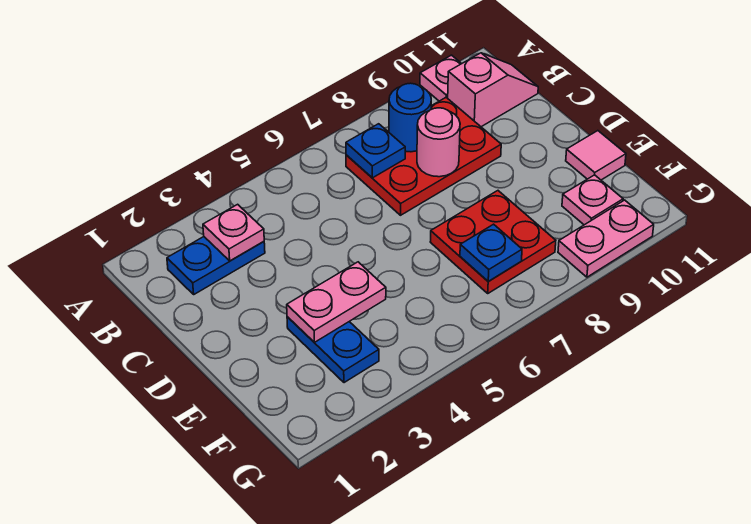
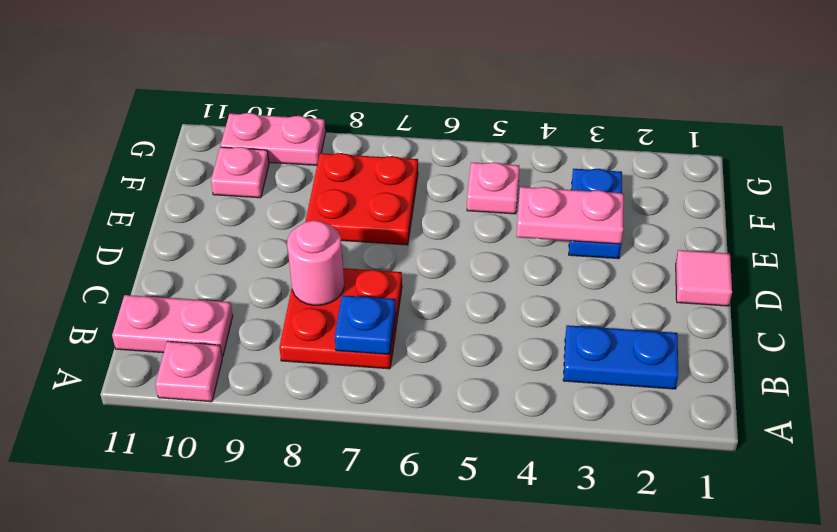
pink 1x1 plate [203,204,264,261] -> pink 1x1 plate moved to [467,162,519,214]
red 2x3 plate [346,98,501,215] -> red 2x2 plate [279,268,402,369]
blue 1x1 round brick [389,83,431,152] -> none
pink 1x2 slope [448,53,538,127] -> pink 1x2 plate [112,295,233,357]
pink 1x1 tile [566,131,626,180] -> pink 1x1 tile moved to [676,250,732,306]
blue 1x1 plate [460,224,522,282] -> none

